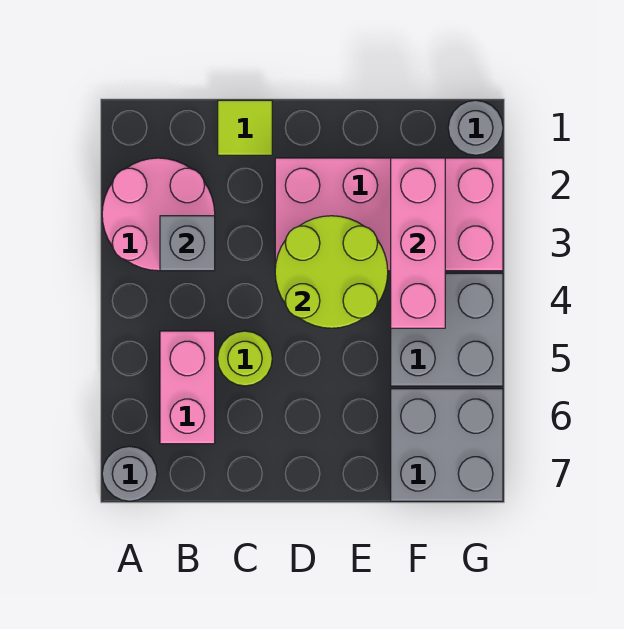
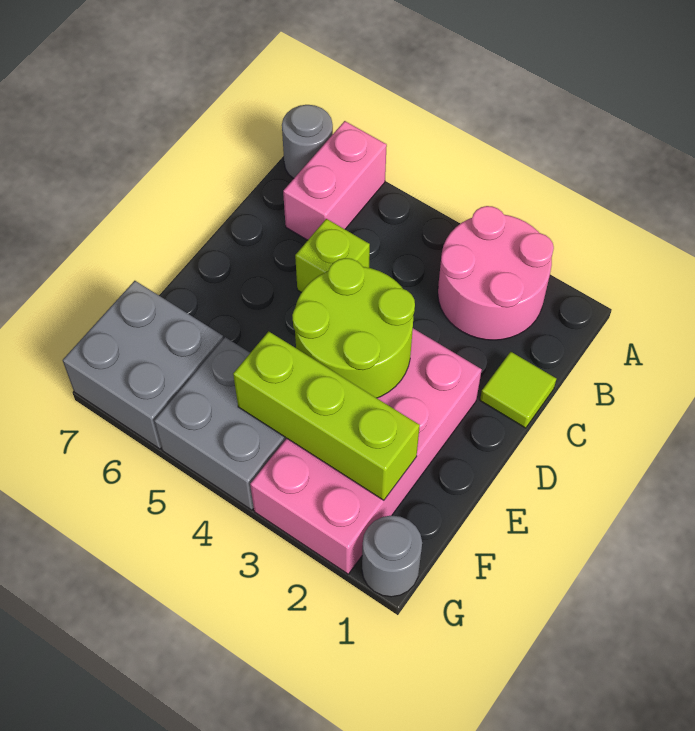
grey 1x1 brick [160,216,215,271] -> none
pink 1x2 brick [160,331,215,444] -> pink 1x2 brick turned to [283,121,387,240]
lime 1x1 round brick [218,331,272,386] -> lime 1x1 brick [295,219,370,293]
pink 1x3 brick [391,158,445,328] -> lime 1x3 brick [233,331,420,500]

